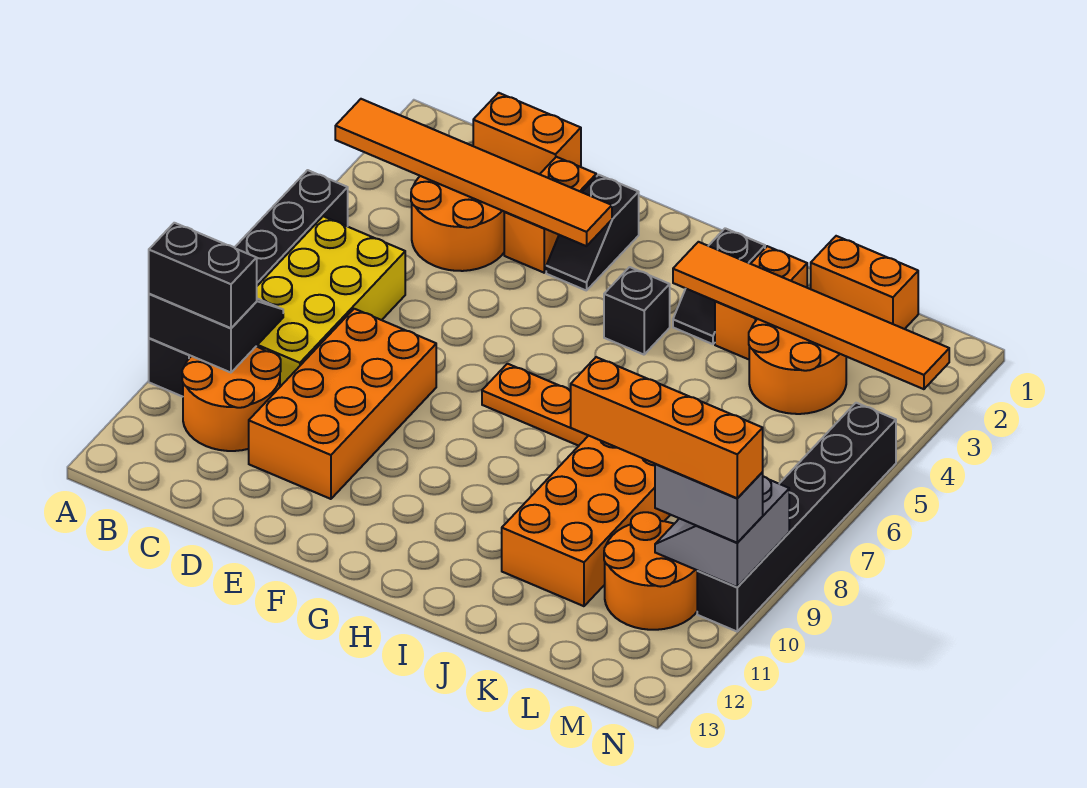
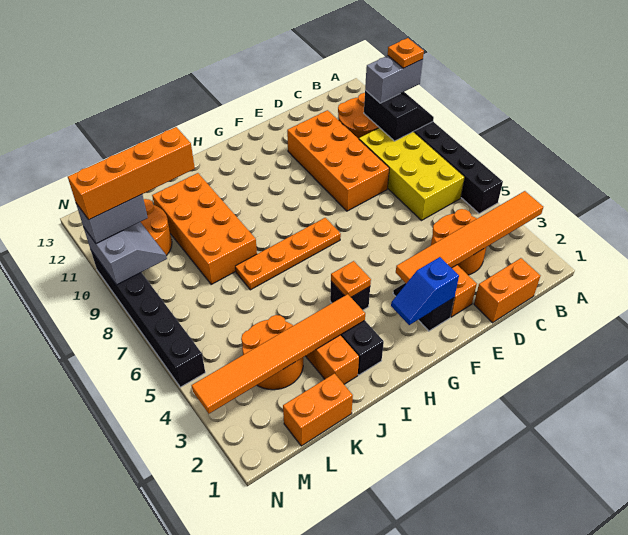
black 2x2 slope [149,294,283,373] -> black 2x2 slope turned to [364,90,434,141]
black 1x2 brick [149,223,257,328] -> grey 1x2 brick [365,56,423,103]
none -> orange 1x1 plate [388,38,424,68]
none -> blue 1x2 slope [391,257,459,325]
none -> orange 1x1 plate [331,261,371,297]

